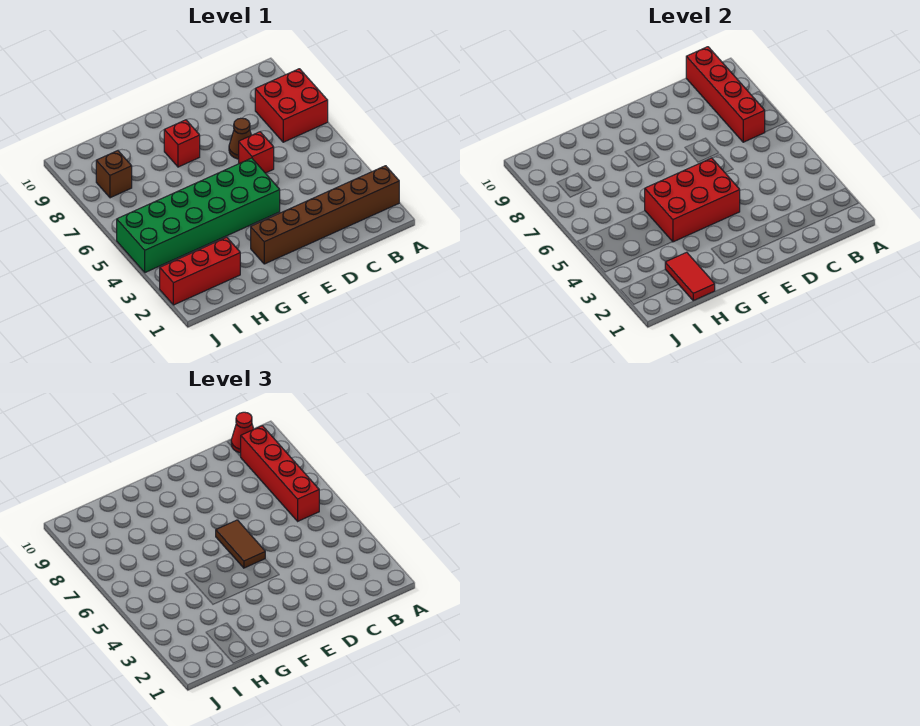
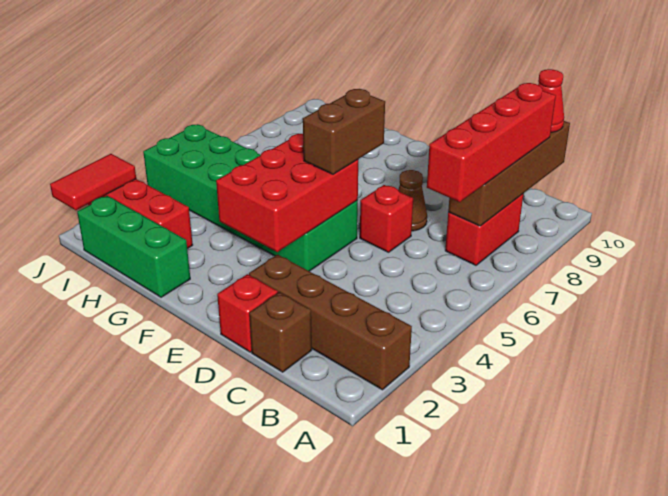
brown 1x6 brick [251,166,399,264] -> brown 1x4 brick [249,255,412,390]
red 2x2 brick [255,69,328,142] -> red 1x2 brick [445,194,523,265]
red 1x4 brick [686,47,765,142] -> brown 1x4 brick [448,121,570,226]
red 2x3 brick [645,158,740,242] -> red 2x3 brick turned to [216,134,358,252]
brown 1x2 tile [216,520,265,568] -> brown 1x2 brick [303,89,385,174]
red 1x1 brick [164,120,200,167] -> red 1x1 brick moved to [217,274,278,352]
none -> green 1x3 brick [77,196,190,297]
red 1x2 tile [665,252,715,301] -> red 1x2 tile moved to [50,154,136,210]
brown 1x1 brick [96,151,132,198] -> brown 1x1 brick moved to [249,292,312,372]

